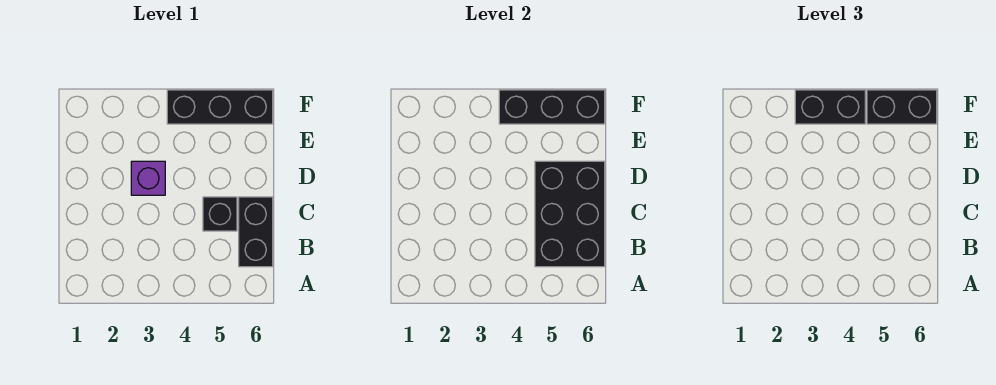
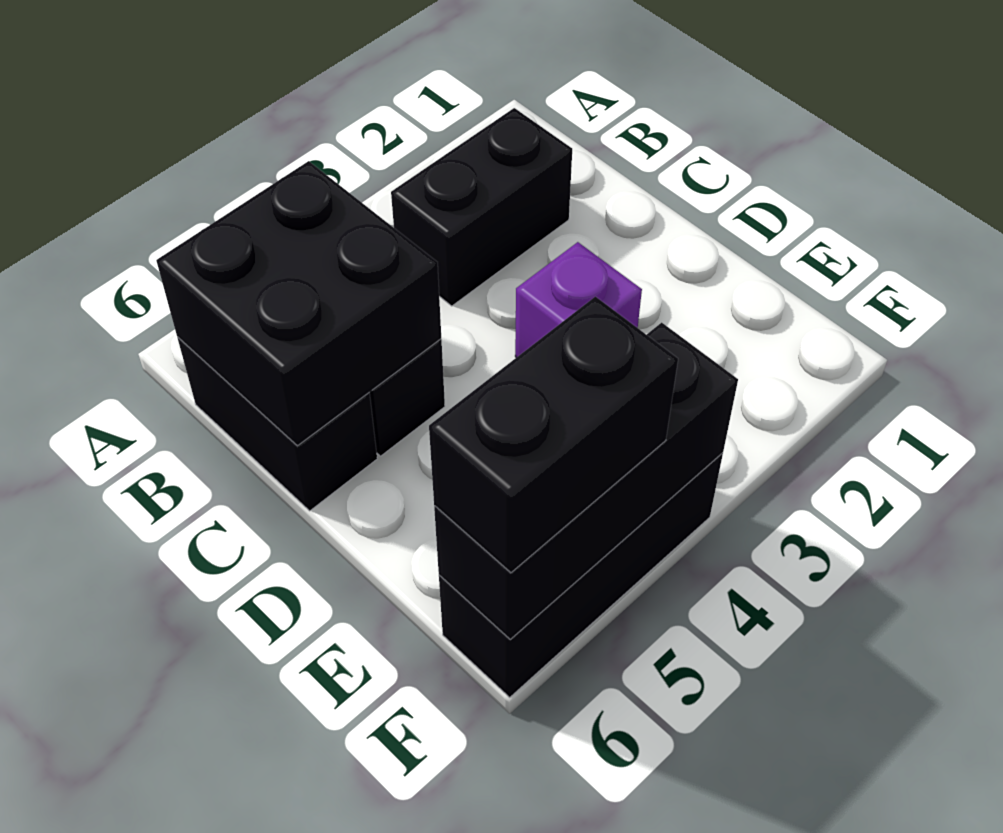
black 2x3 brick [535,161,605,267] -> black 2x2 brick [156,161,441,446]
black 1x2 brick [795,90,865,124] -> black 1x2 brick moved to [391,108,572,306]

